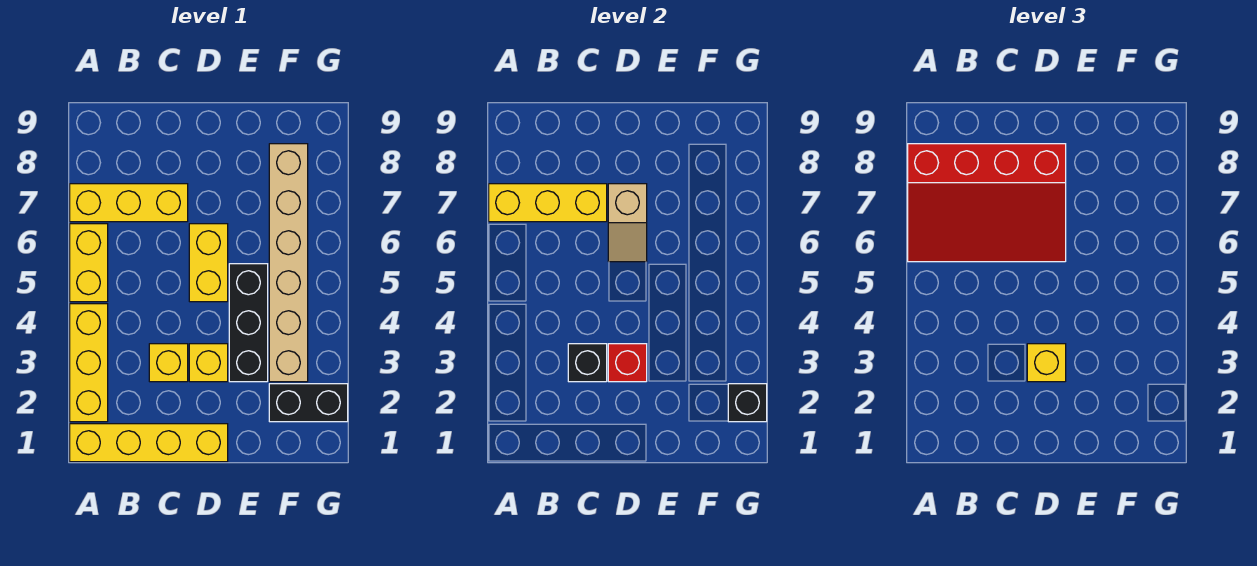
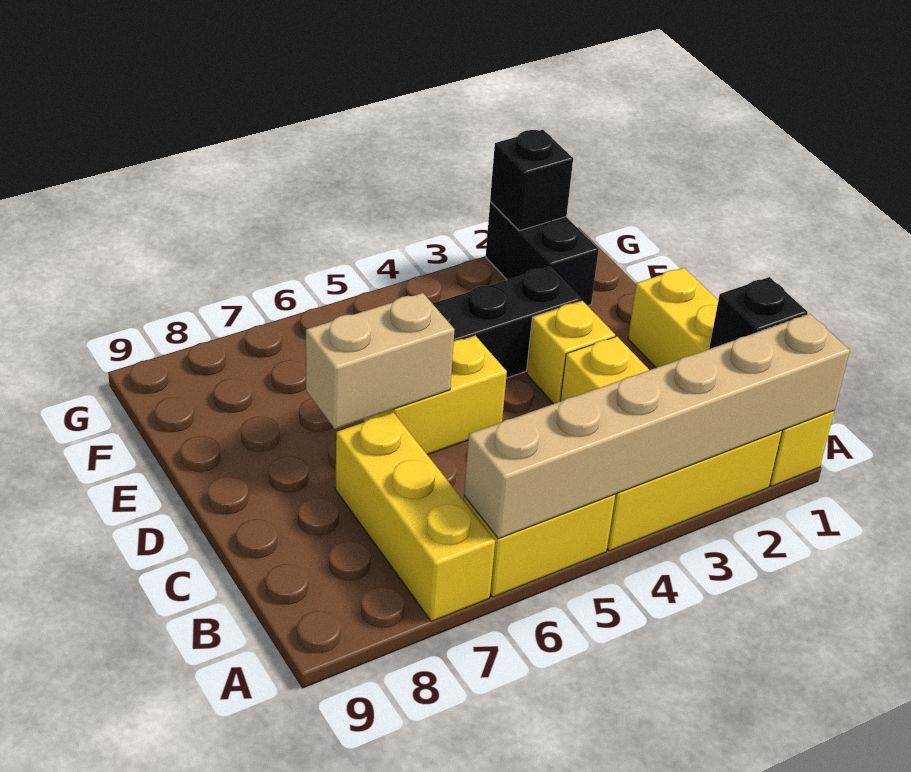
red 3x4 slope [908,144,1066,262] -> none
yellow 1x3 brick [489,184,607,222] -> none
black 1x1 brick [568,344,607,382] -> black 1x1 brick moved to [709,277,808,349]
red 1x1 brick [608,344,647,382] -> none
yellow 1x1 brick [1027,344,1066,382] -> none
tan 1x2 slope [608,184,647,262] -> tan 1x2 brick [306,293,455,429]
tan 1x6 brick [269,144,308,382] -> tan 1x6 brick moved to [464,314,850,539]

